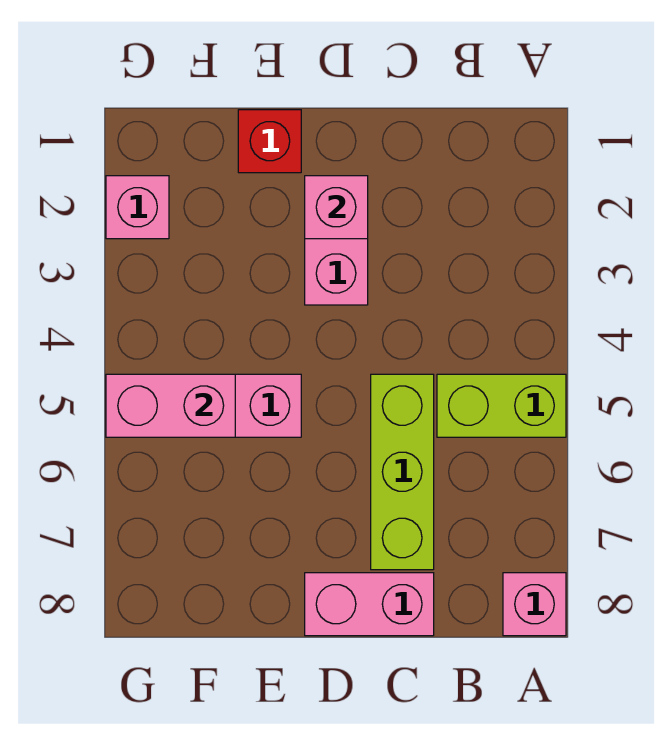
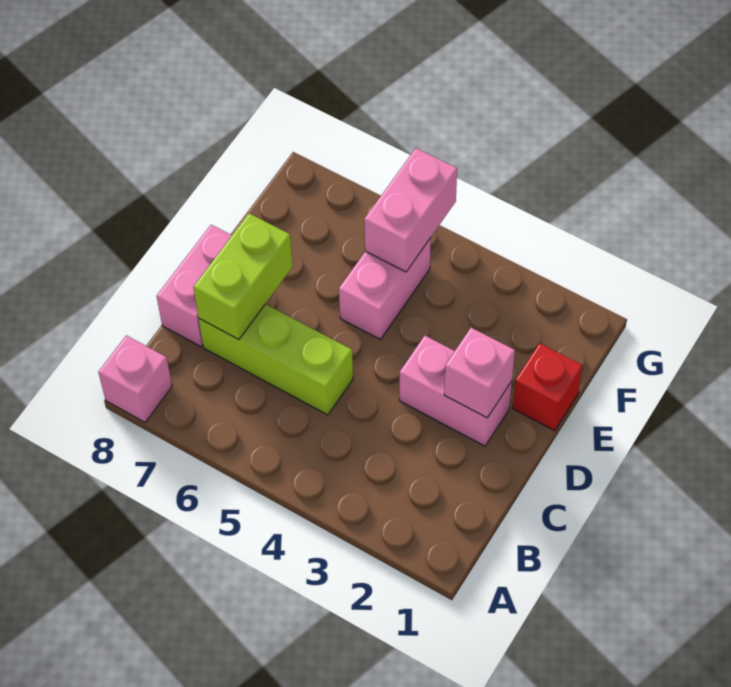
lime 1x2 brick [437,374,566,437] -> lime 1x2 brick moved to [193,213,293,339]
pink 1x1 brick [106,176,169,239] -> none

